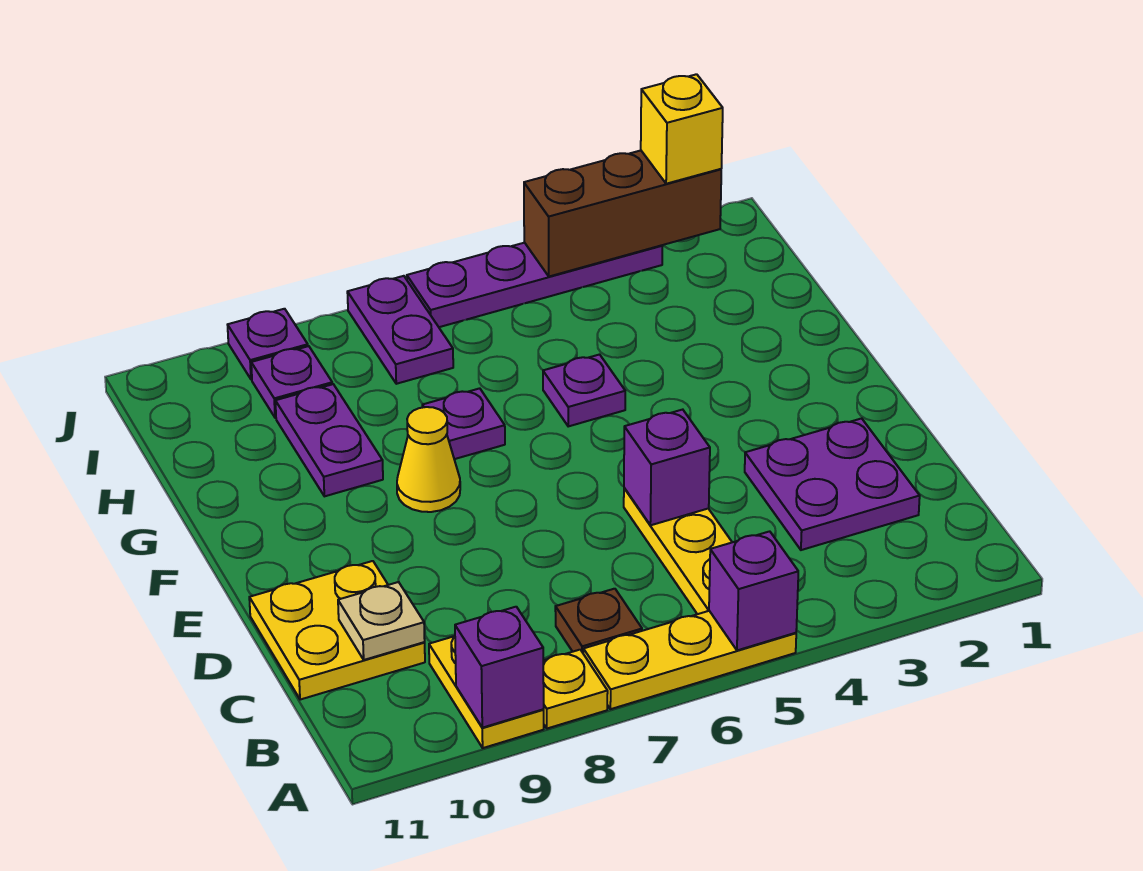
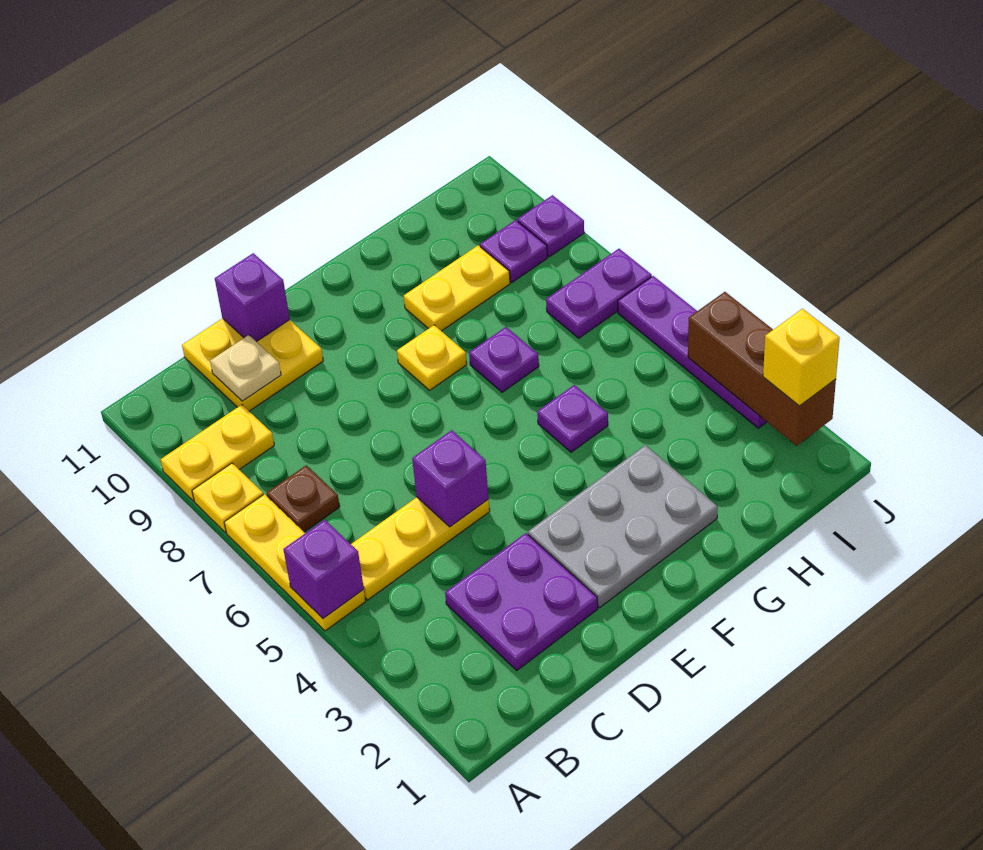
purple 1x1 brick [455,607,544,728] -> purple 1x1 brick moved to [215,253,290,342]
none -> grey 2x3 plate [528,445,718,608]
yellow 1x1 cone [397,407,460,512] -> yellow 1x1 plate [397,325,467,390]
purple 1x2 plate [275,384,383,496] -> yellow 1x2 plate [404,245,510,331]

